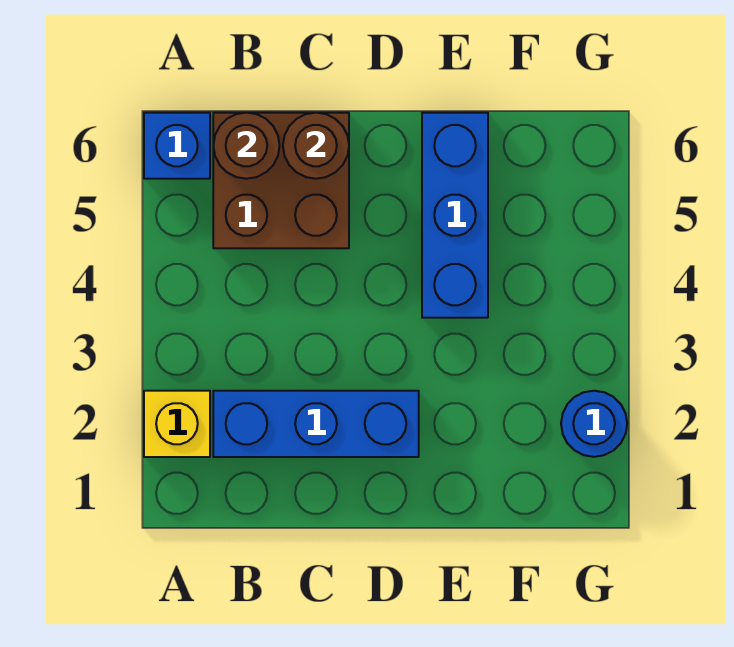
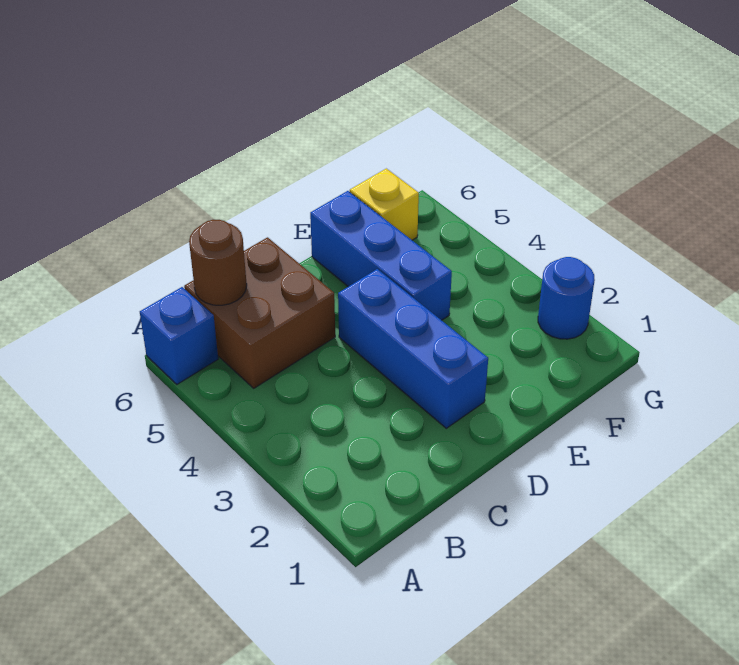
yellow 1x1 brick [144,391,210,457] -> yellow 1x1 brick moved to [350,169,419,240]
blue 1x3 brick [213,391,419,457] -> blue 1x3 brick turned to [338,269,488,428]
brown 1x1 round brick [283,113,349,179] -> none

